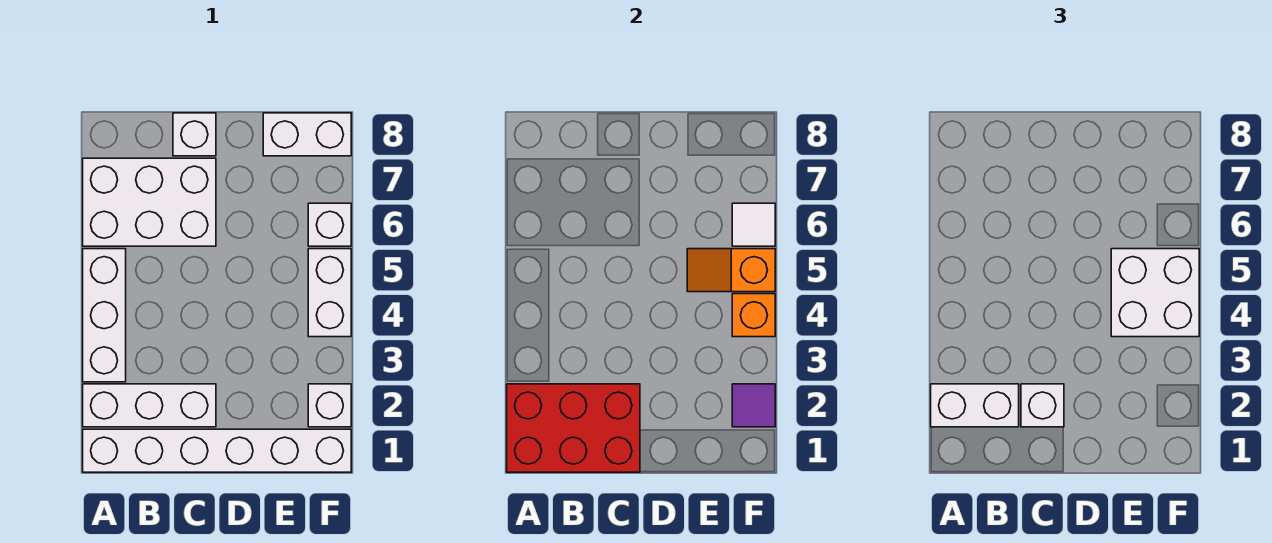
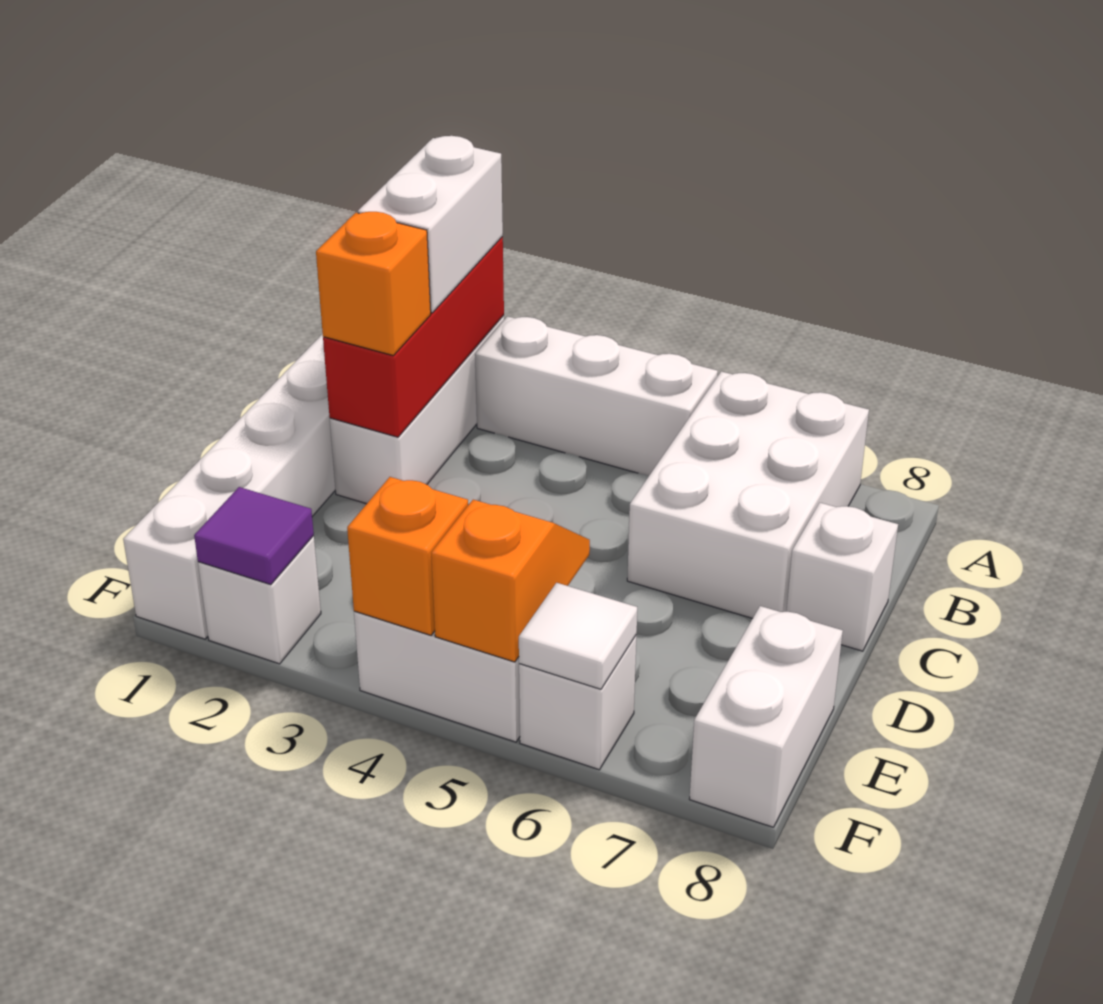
red 2x3 brick [507,384,640,472] -> red 1x3 brick [323,237,504,437]
white 1x1 brick [1021,384,1064,427] -> orange 1x1 brick [316,212,431,355]
white 2x2 brick [1111,249,1199,337] -> none

